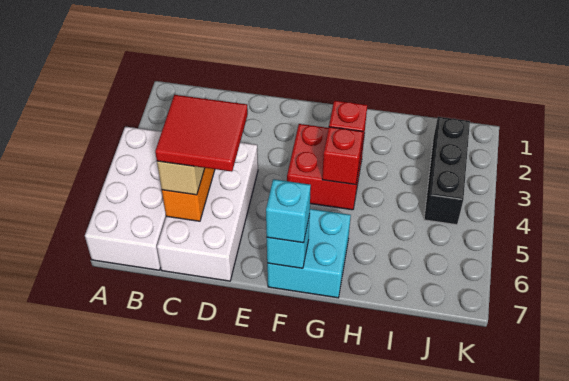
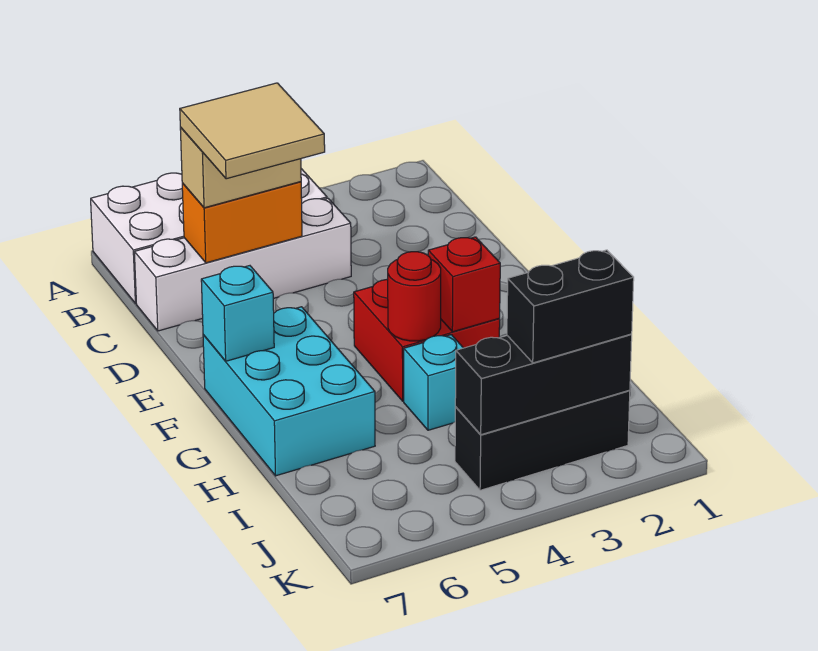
white 2x4 brick [157,142,258,281] -> white 1x4 brick [134,198,351,331]
red 2x2 tile [155,95,248,172] -> tan 2x2 tile [180,83,325,179]
cyan 2x2 brick [267,209,351,298] -> cyan 2x3 brick [203,307,375,476]
cyan 1x1 brick [266,179,311,243] -> cyan 1x1 brick moved to [404,335,463,430]
red 1x1 brick [322,127,363,185] -> red 1x1 round brick [388,252,441,341]
none -> black 1x3 brick [455,334,632,435]
none -> black 1x2 brick [507,250,634,363]

